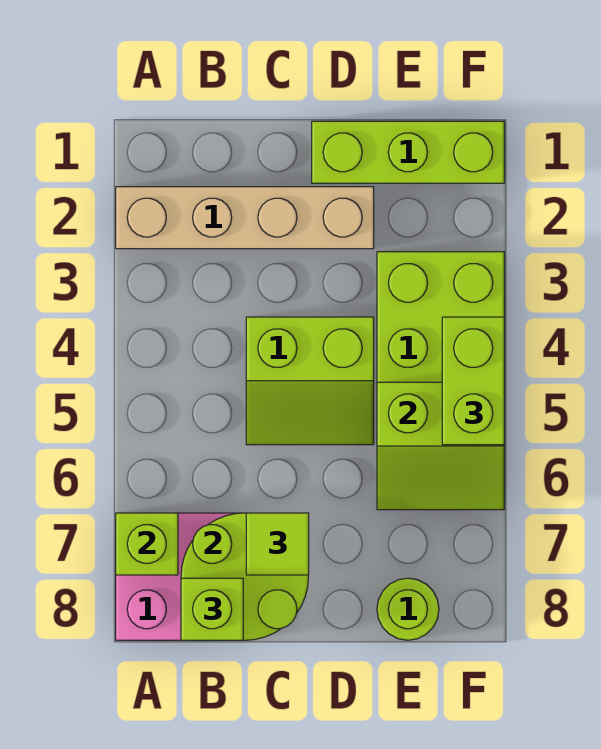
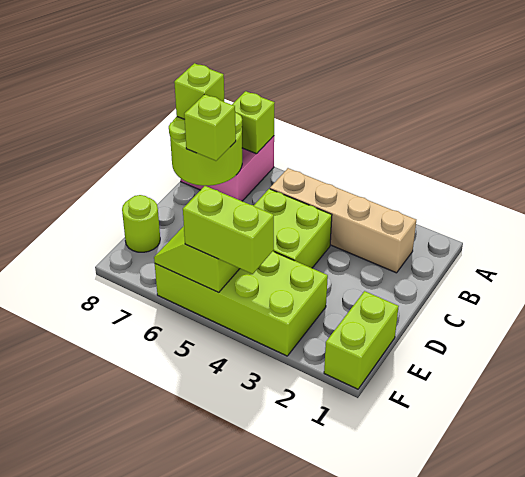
tan 1x4 brick [116,187,374,249] -> tan 1x4 brick turned to [270,168,416,273]
lime 2x2 slope [246,317,374,445] -> lime 2x2 brick [254,189,332,268]
lime 1x1 tile [246,513,309,575] -> lime 1x1 brick [184,94,236,161]
lime 1x3 brick [312,121,504,183] -> lime 1x2 brick [324,291,399,389]

